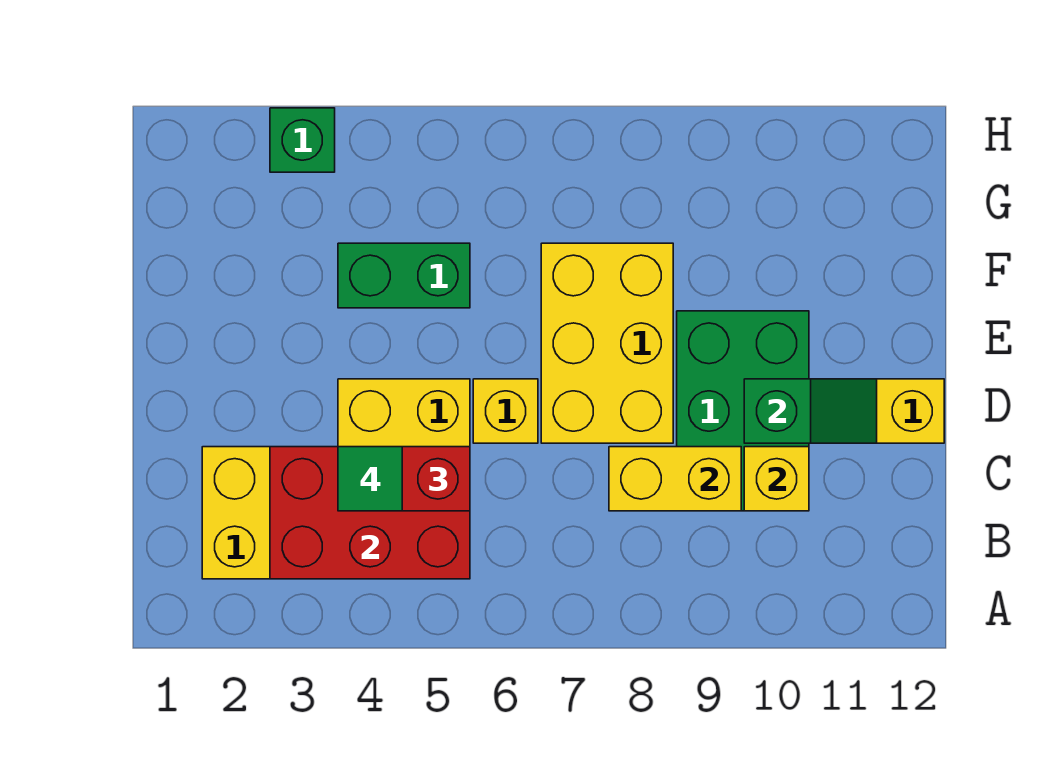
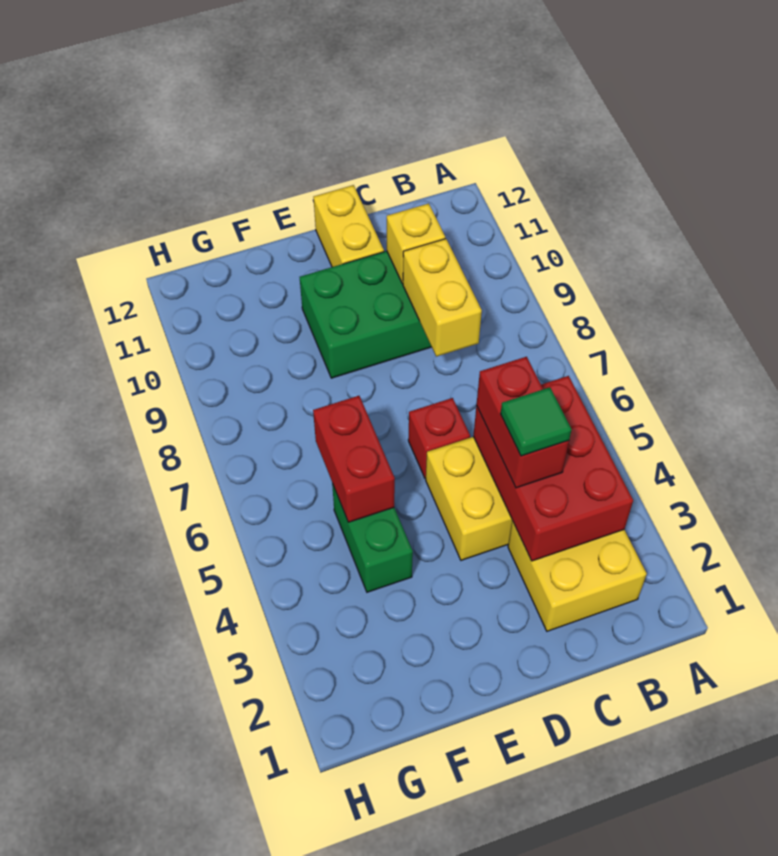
yellow 1x1 brick [473,379,538,443] -> red 1x1 brick [408,398,470,478]
yellow 2x3 brick [541,243,673,443] -> none
green 1x2 slope [744,379,877,443] -> none
none -> red 1x2 brick [313,396,395,522]
green 1x1 brick [270,108,335,172] -> none

